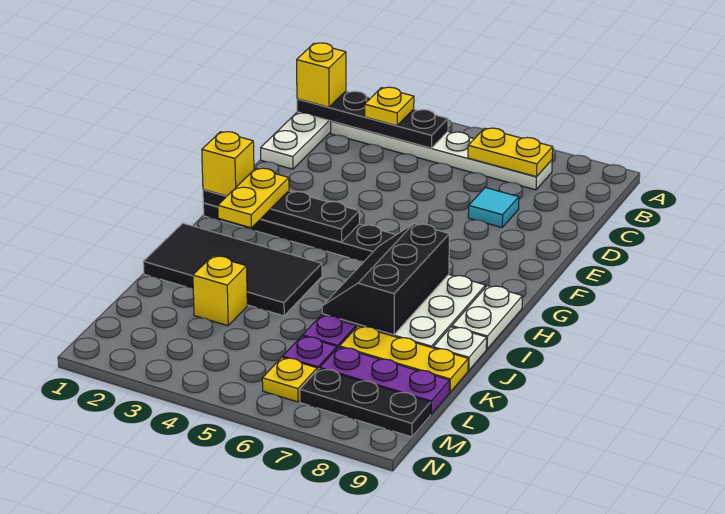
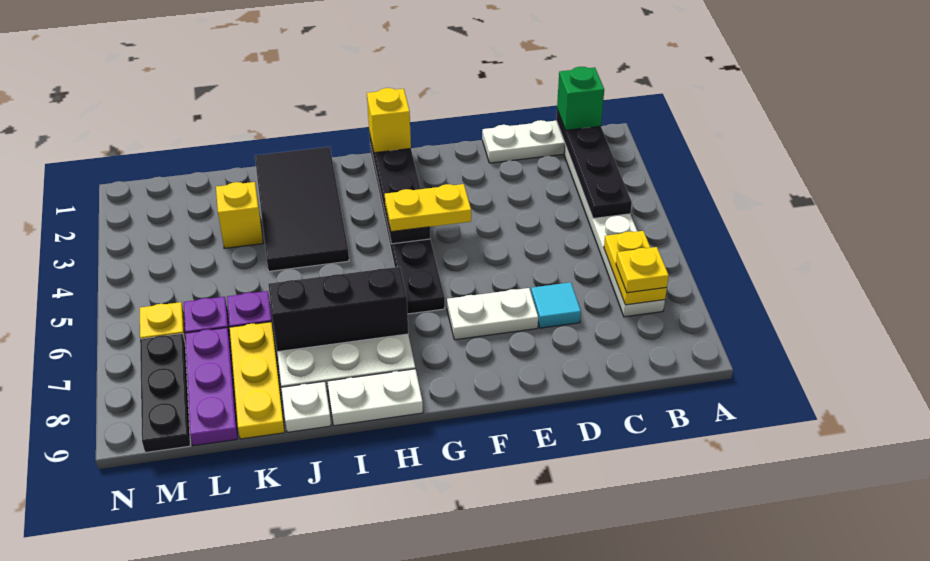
yellow 1x1 brick [297,43,346,107] -> green 1x1 brick [557,67,604,130]
yellow 1x1 plate [365,87,414,126] -> yellow 1x1 plate moved to [616,247,669,293]
none -> white 1x2 plate [447,288,538,340]
yellow 1x2 plate [218,168,289,228] -> yellow 1x2 plate moved to [385,184,471,232]

